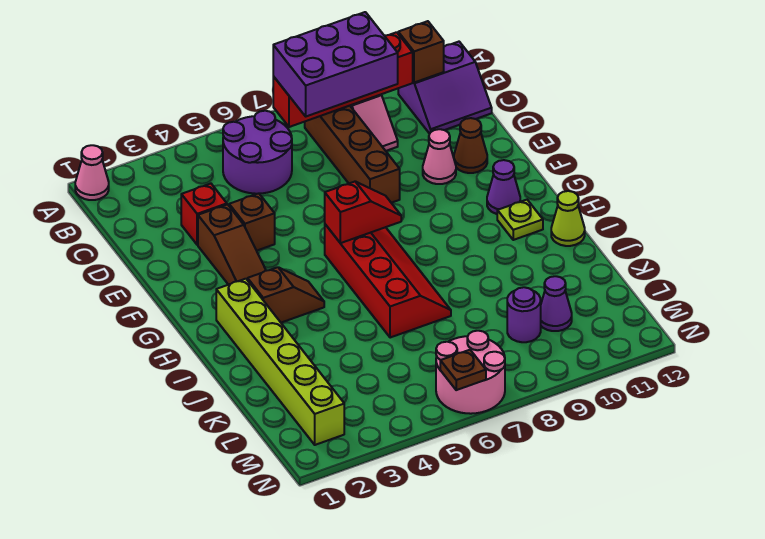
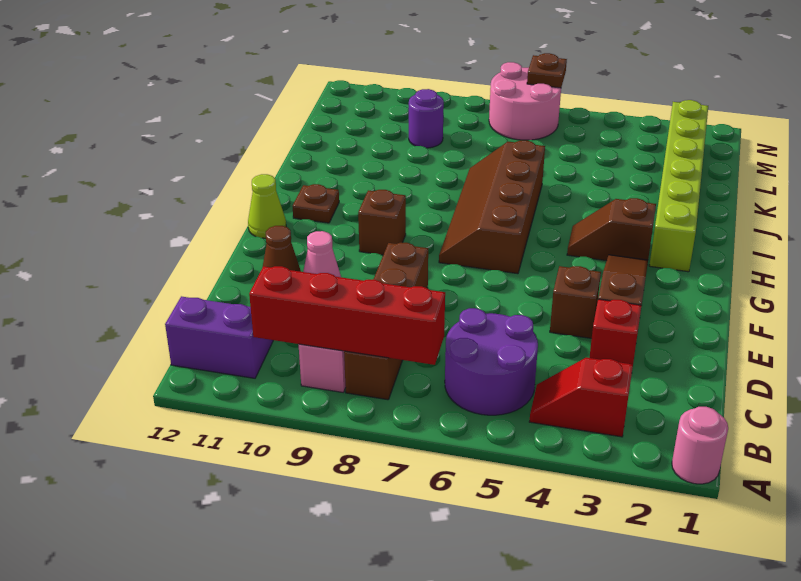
pink 1x1 cone [75,145,109,200] -> pink 1x1 round brick [672,407,728,484]
purple 2x3 brick [273,12,398,116] -> none
brown 1x1 brick [398,21,444,83] -> brown 1x1 brick moved to [358,190,406,255]
red 2x4 slope [325,224,451,338] -> brown 2x4 slope [439,140,545,274]
red 1x2 slope [325,182,401,243] -> red 1x2 slope moved to [529,358,633,437]
purple 1x1 cone [487,160,520,214] -> none
lime 1x1 plate [497,200,543,240] -> brown 1x1 plate [293,184,339,223]
lime 1x1 cone [551,191,585,246] -> lime 1x1 cone moved to [248,174,286,238]
purple 1x1 cone [541,276,572,331] -> none

